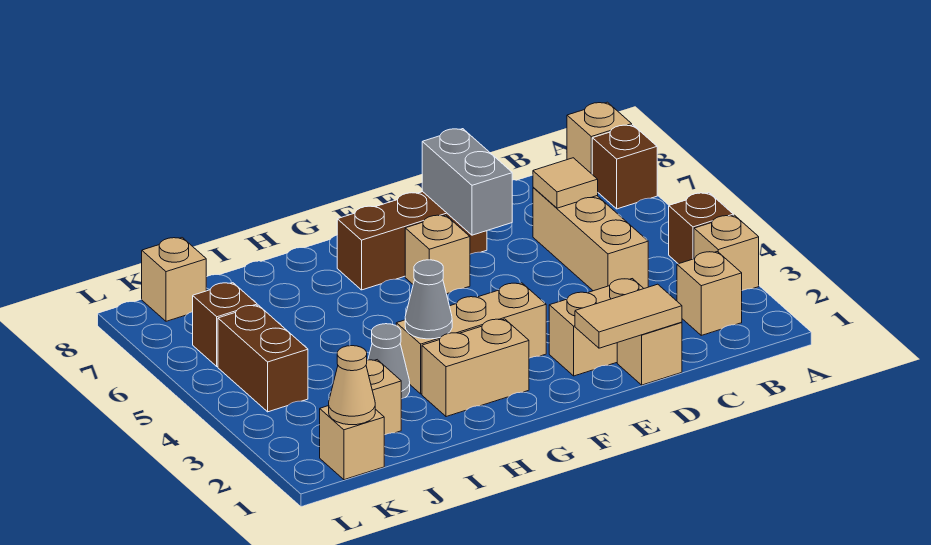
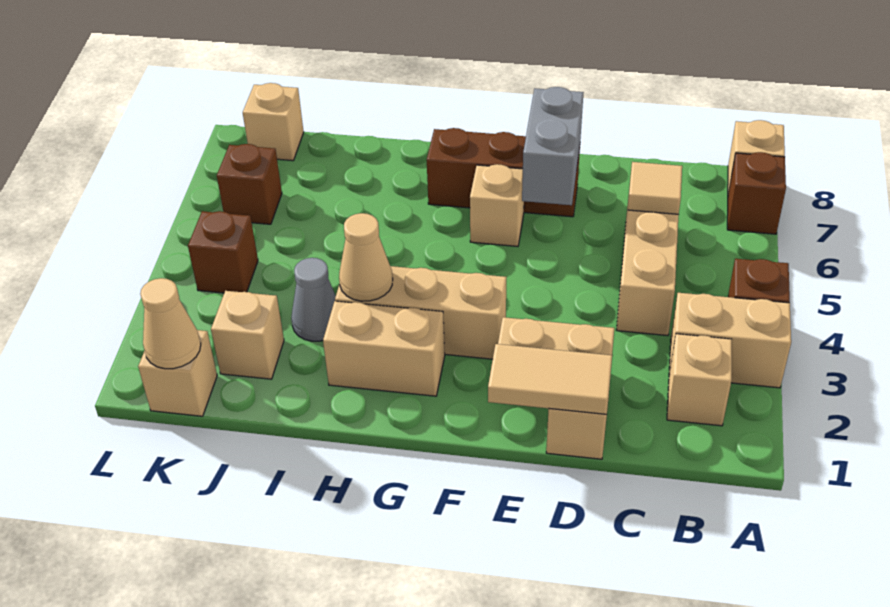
tan 1x1 brick [694,215,759,290] -> tan 1x2 brick [669,293,791,388]
grey 1x1 cone [405,260,452,339] -> tan 1x1 cone [339,213,393,301]
brown 1x2 brick [218,305,308,412] -> brown 1x1 brick [188,211,258,293]

